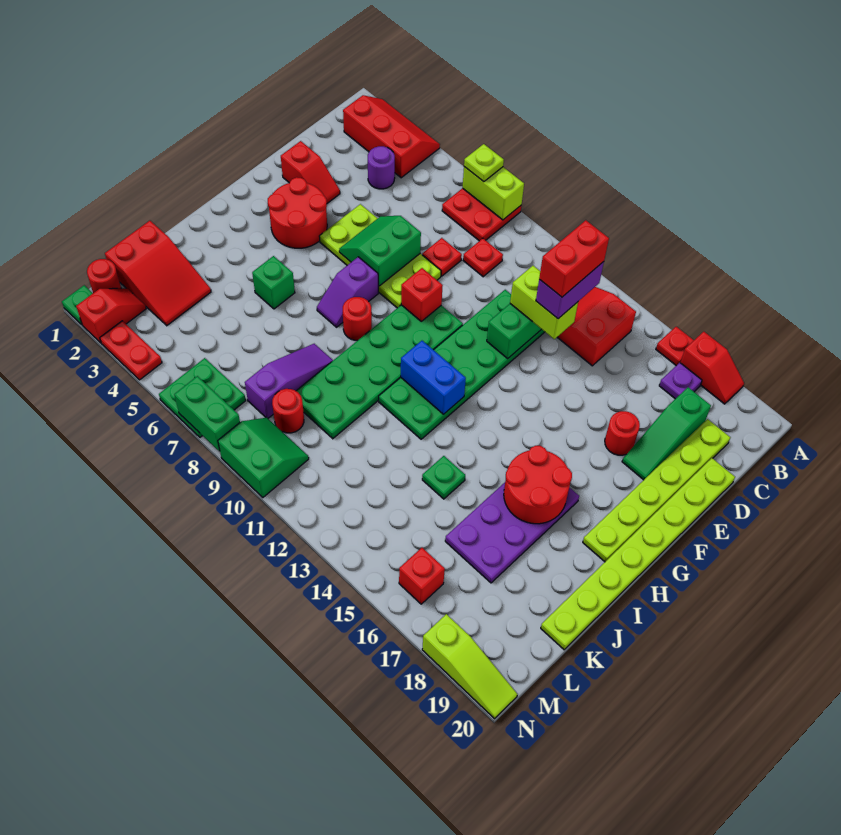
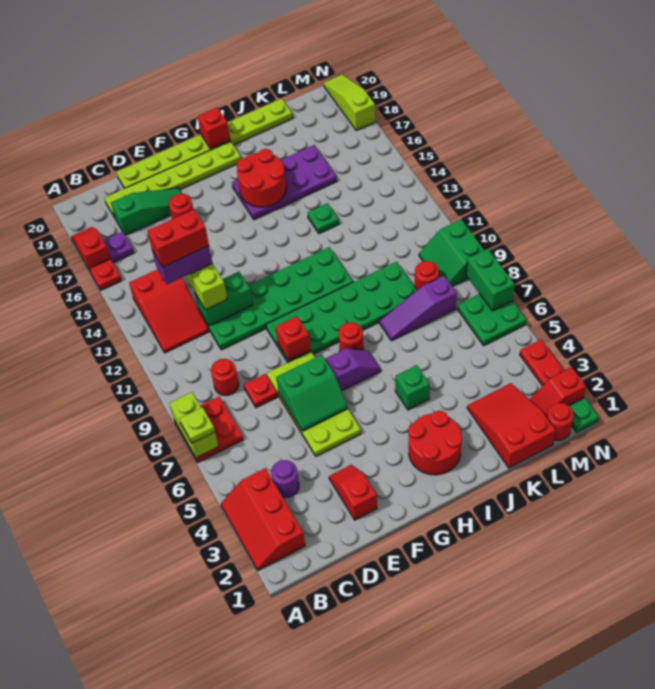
red 1x1 plate [463,239,503,277] -> red 1x1 round brick [211,359,239,396]
red 2x2 round brick [268,177,327,248] -> red 2x2 round brick moved to [408,411,462,475]
blue 1x2 brick [401,341,466,414] -> none
red 1x1 brick [399,548,445,604] -> red 1x1 brick moved to [197,107,230,149]

